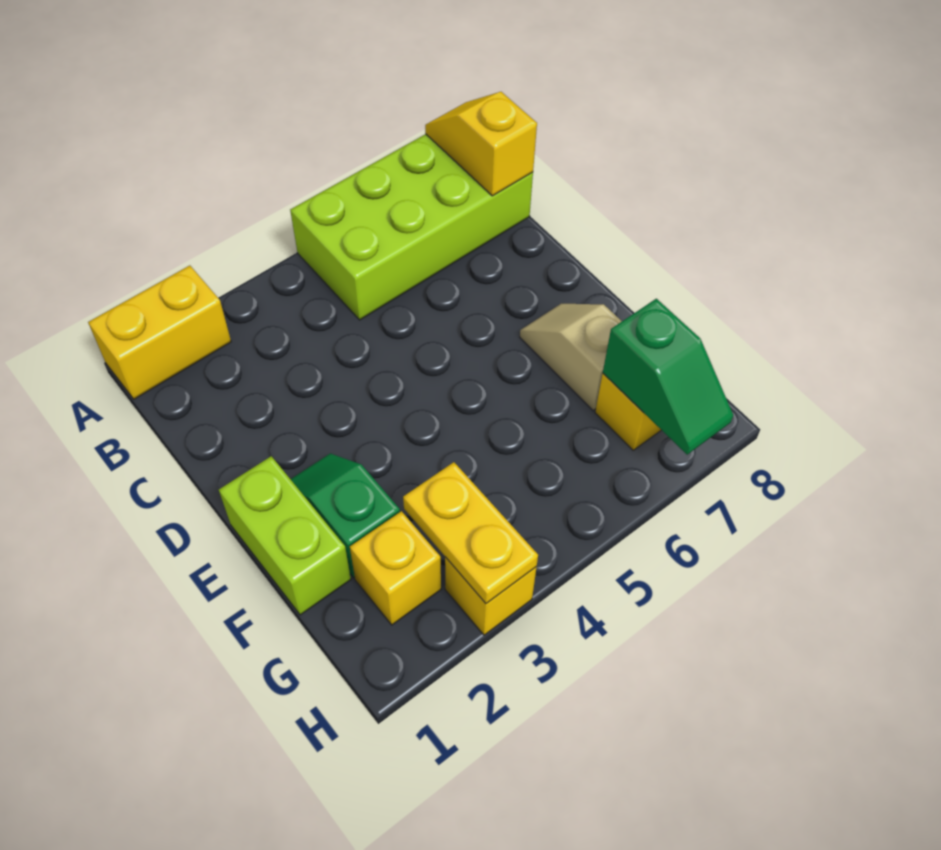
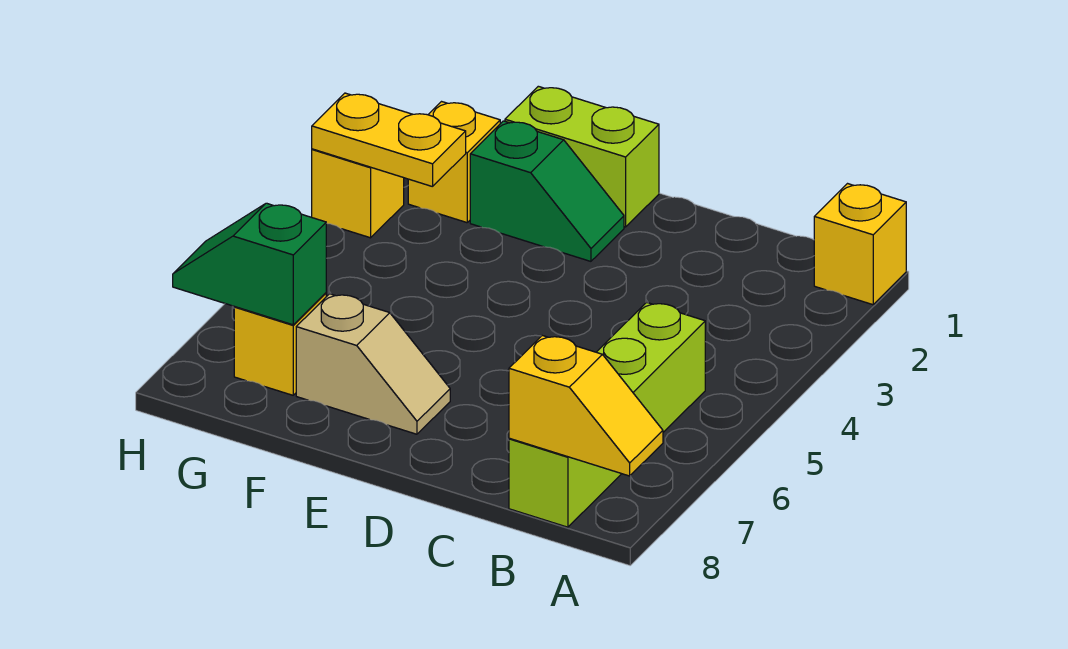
yellow 1x2 brick [88,266,231,399] -> yellow 1x1 brick [814,184,906,305]
lime 2x4 brick [290,134,533,320] -> lime 1x4 brick [509,302,705,527]

